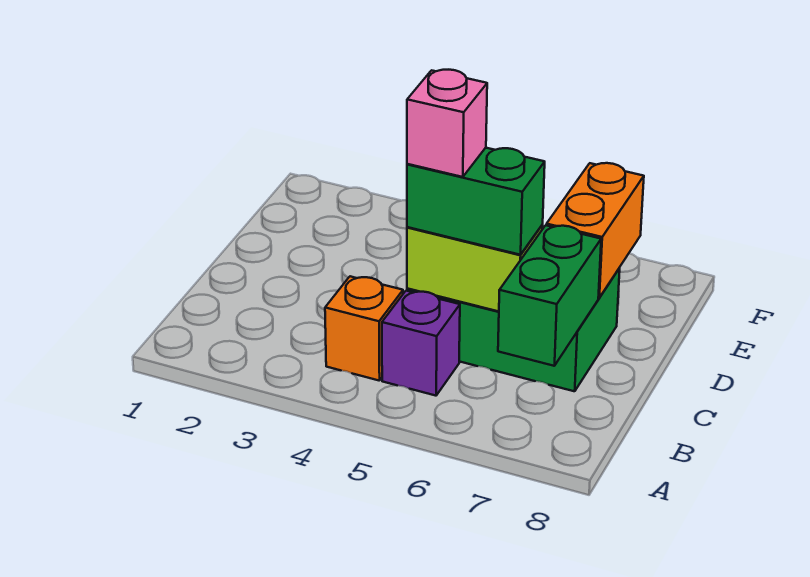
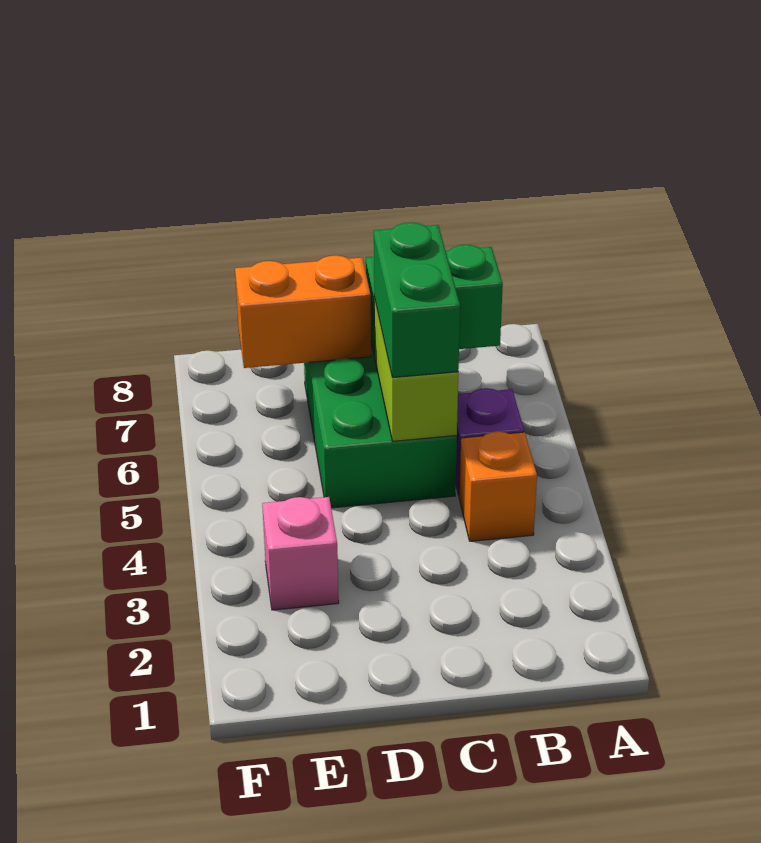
pink 1x1 brick [407,70,487,177] -> pink 1x1 brick moved to [262,497,339,610]

